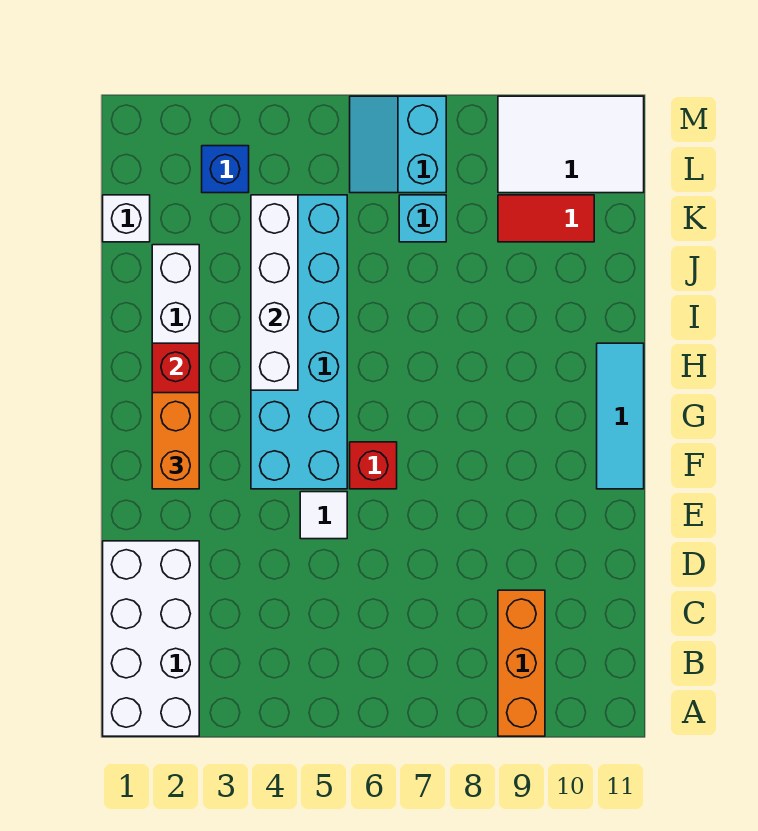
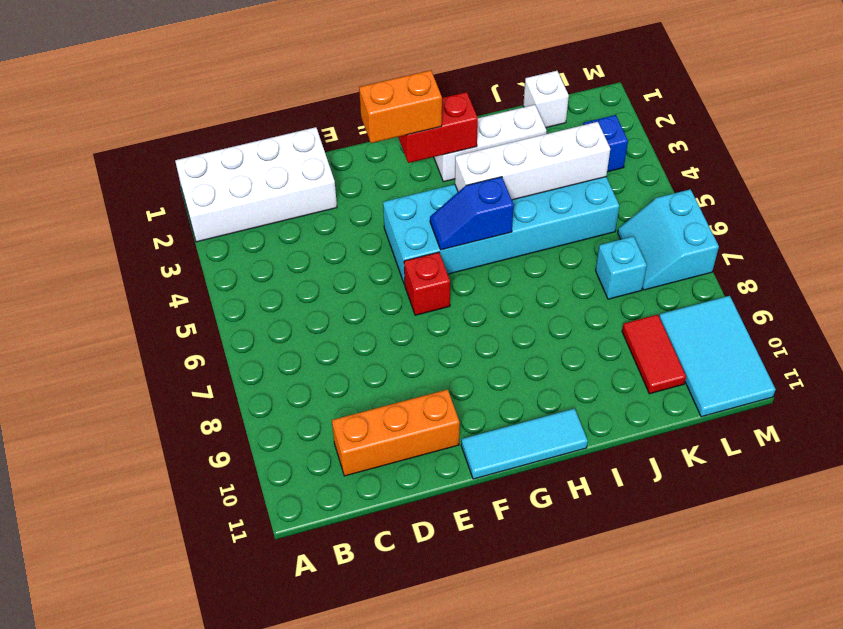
orange 1x3 brick [498,590,545,736] -> orange 1x3 brick moved to [332,389,460,476]
white 1x1 tile [300,492,347,539] -> none
none -> blue 1x2 slope [430,177,514,250]
cyan 2x2 slope [350,96,446,193] -> cyan 2x2 slope turned to [618,189,719,290]
white 2x3 tile [498,96,644,193] -> cyan 2x3 tile [659,296,776,417]

